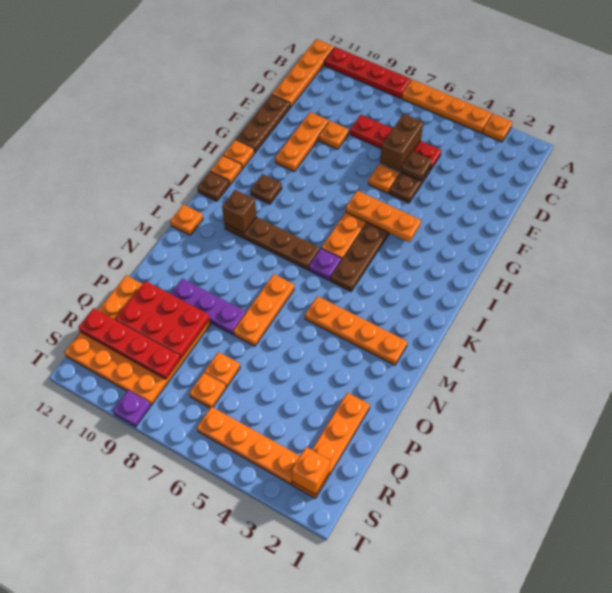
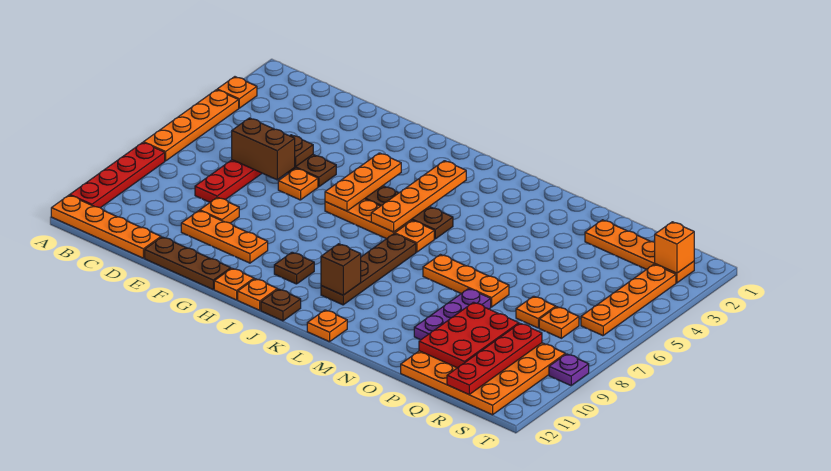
purple 1x1 plate [309,248,341,280] -> orange 1x1 plate [395,220,434,252]
orange 1x4 plate [305,296,408,365] -> orange 1x4 plate moved to [371,161,466,232]

